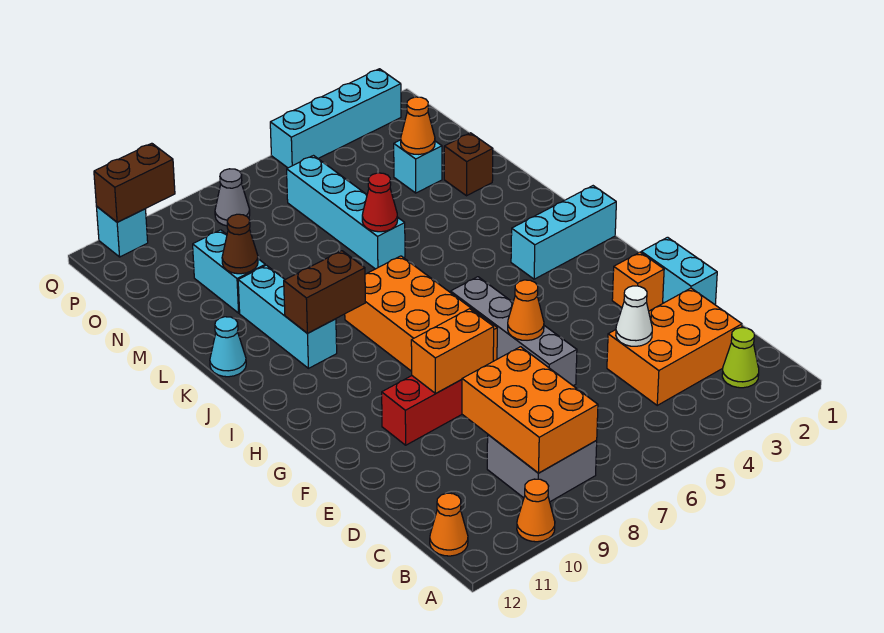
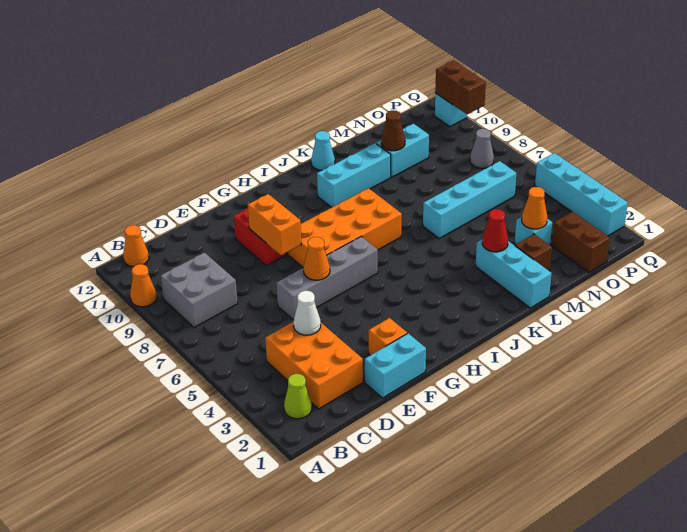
orange 2x3 brick [462,347,598,473] -> none
cyan 1x3 brick [511,186,616,279] -> cyan 1x3 brick moved to [475,240,551,308]
brown 1x2 brick [284,251,365,333] -> brown 1x2 brick moved to [552,212,610,272]
red 1x1 cone [362,173,398,232] -> red 1x1 cone moved to [482,209,508,252]

